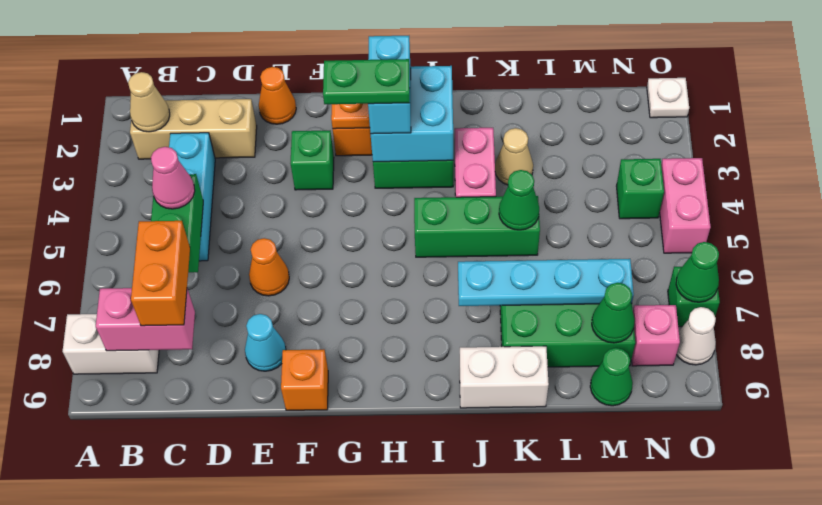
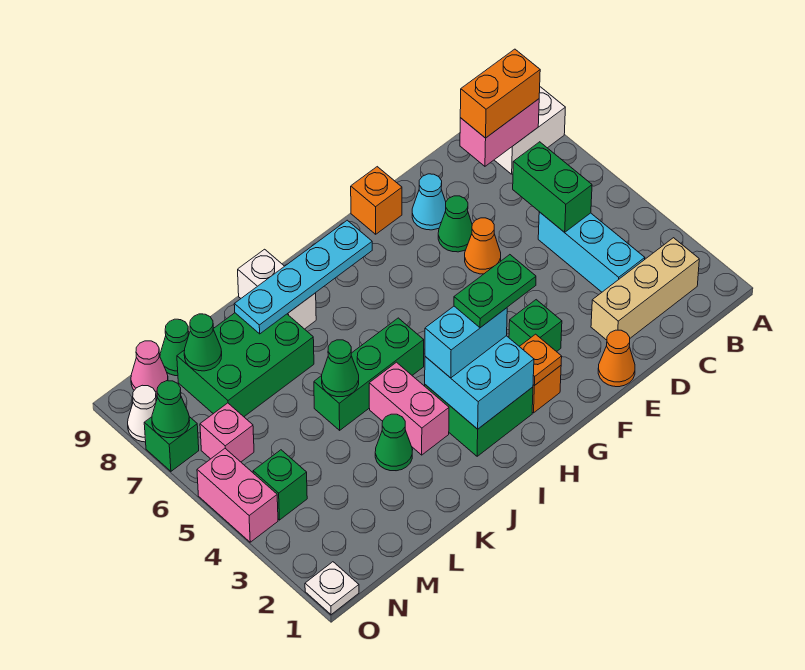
tan 1x1 cone [128,72,170,132] -> none
pink 1x1 cone [151,147,195,209] -> pink 1x1 cone moved to [131,341,168,396]
orange 1x2 brick [131,221,190,326] -> orange 1x2 brick turned to [460,49,540,138]
none -> green 1x1 cone [438,196,472,252]
cyan 1x2 brick [368,36,411,134] -> cyan 1x2 brick turned to [425,306,507,378]
cyan 1x4 plate [458,259,634,306] -> cyan 1x4 plate moved to [234,220,372,334]
white 1x2 brick [460,346,549,408] -> white 1x2 brick turned to [238,249,316,329]
tan 1x1 cone [495,128,533,185] -> green 1x1 cone [375,414,412,471]
pink 1x1 brick [632,305,680,366] -> pink 1x1 brick moved to [200,403,254,462]

